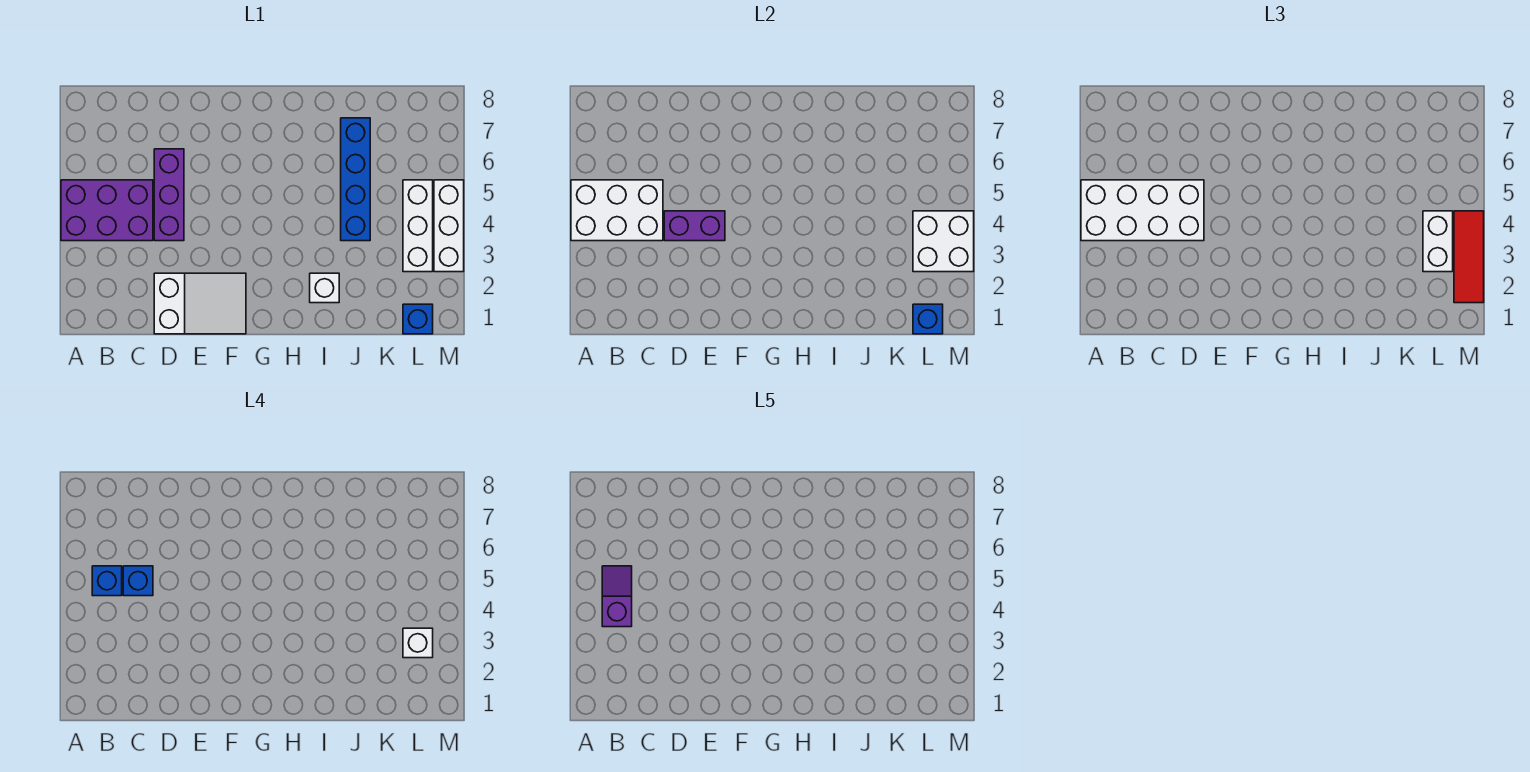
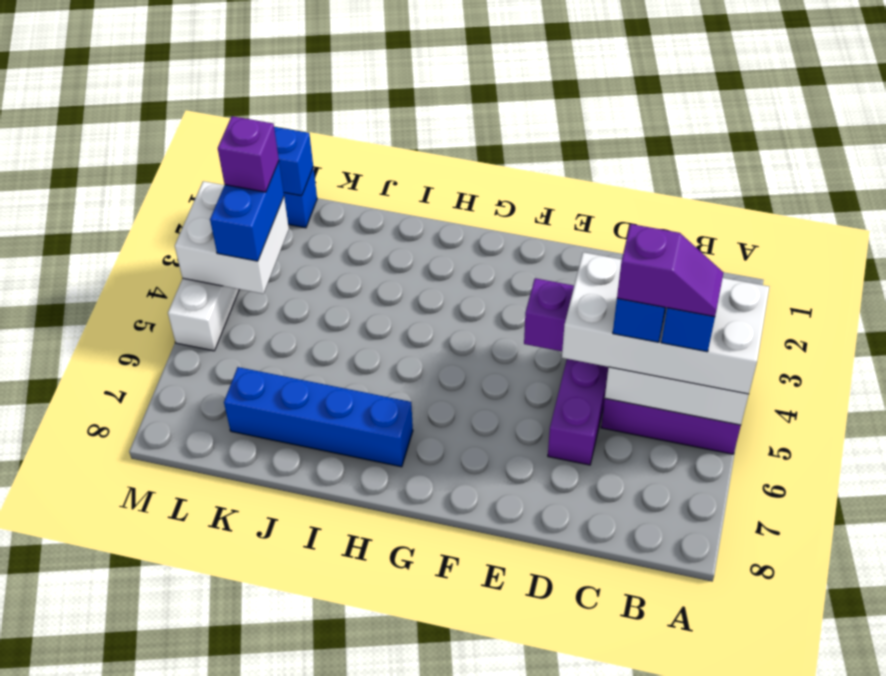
purple 1x2 slope [602,566,632,627] -> purple 1x2 slope turned to [617,224,724,317]
white 2x3 slope [154,273,246,334] -> none
white 1x1 brick [310,273,339,303] -> none
blue 1x4 brick [341,118,370,241] -> blue 1x4 brick turned to [224,367,413,467]
white 1x3 brick [403,180,433,272] -> none
white 1x2 brick [1423,211,1453,272] -> blue 1x2 brick [210,161,284,261]
white 1x1 brick [403,628,433,658] -> purple 1x1 brick [218,116,279,192]
red 1x3 tile [1454,211,1484,303] -> none

